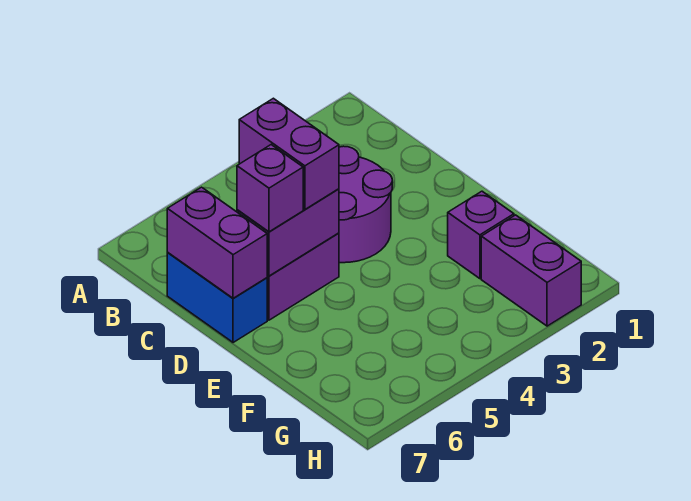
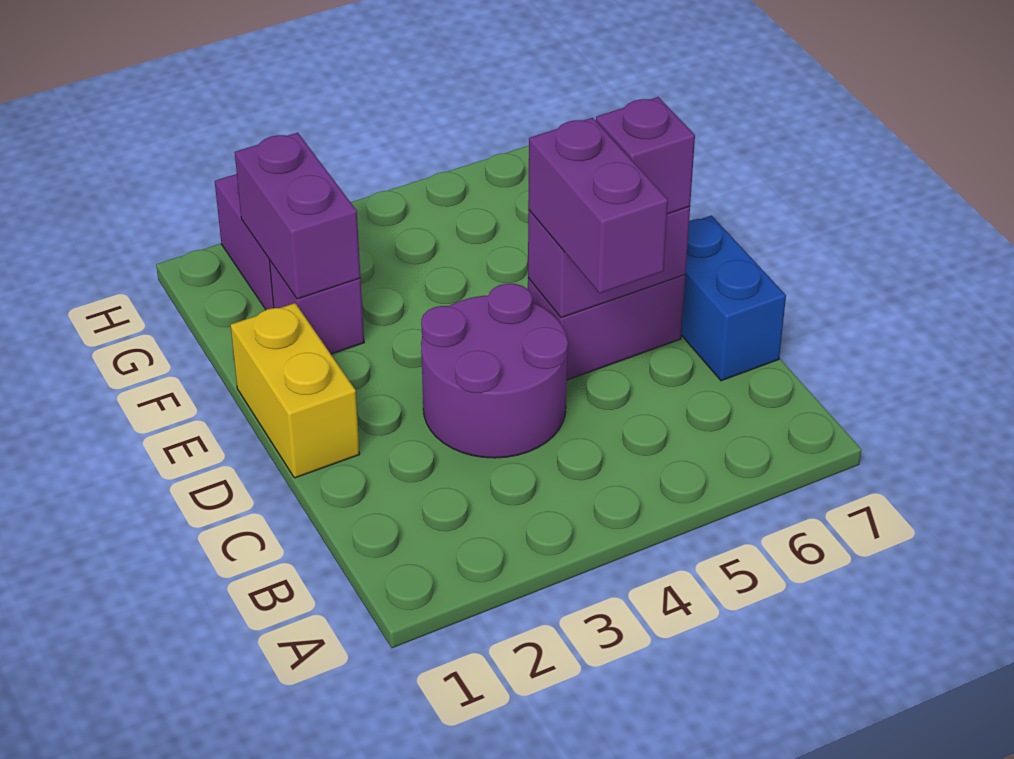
purple 1x2 brick [167,187,267,298] -> purple 1x2 brick moved to [235,133,361,299]
none -> yellow 1x2 brick [230,303,360,478]

